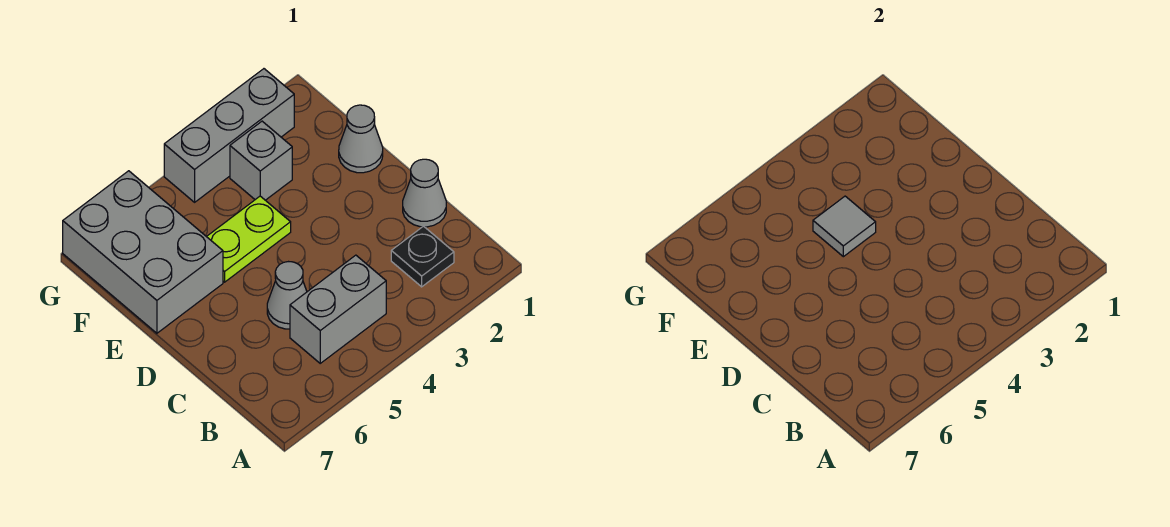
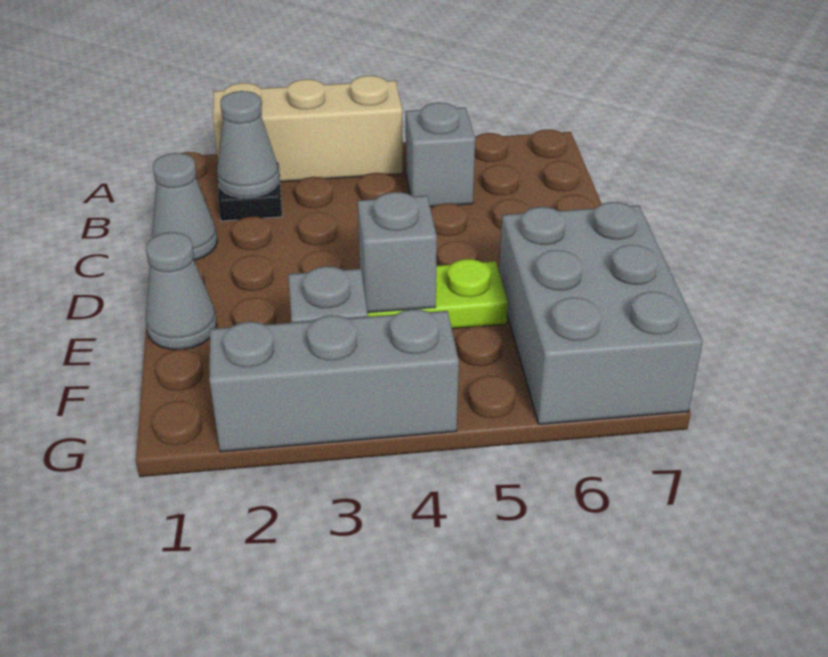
none -> tan 1x3 brick [213,76,403,182]
grey 1x2 brick [290,255,386,363] -> grey 1x1 brick [406,103,475,207]
grey 1x1 cone [267,262,307,329] -> grey 1x1 cone moved to [217,91,279,197]
grey 1x1 tile [813,196,876,257] -> grey 1x1 brick [358,192,437,313]

